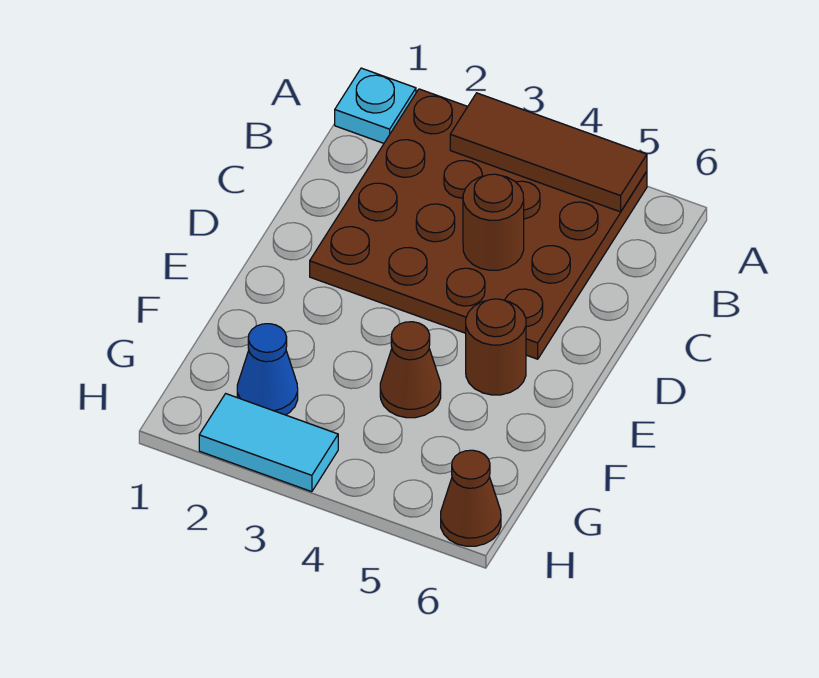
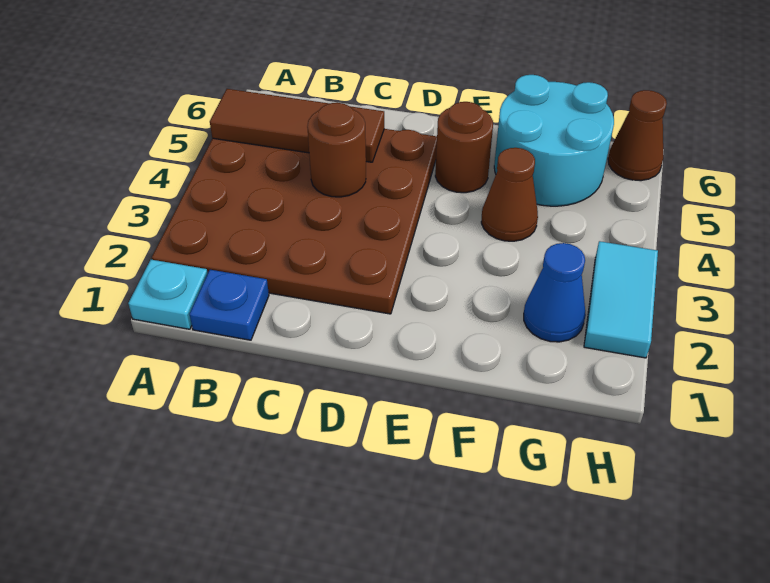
brown 1x3 tile [450,93,647,212] -> brown 1x3 tile turned to [210,89,384,162]
none -> blue 1x1 plate [190,270,269,340]
none -> cyan 2x2 round brick [494,75,614,206]

